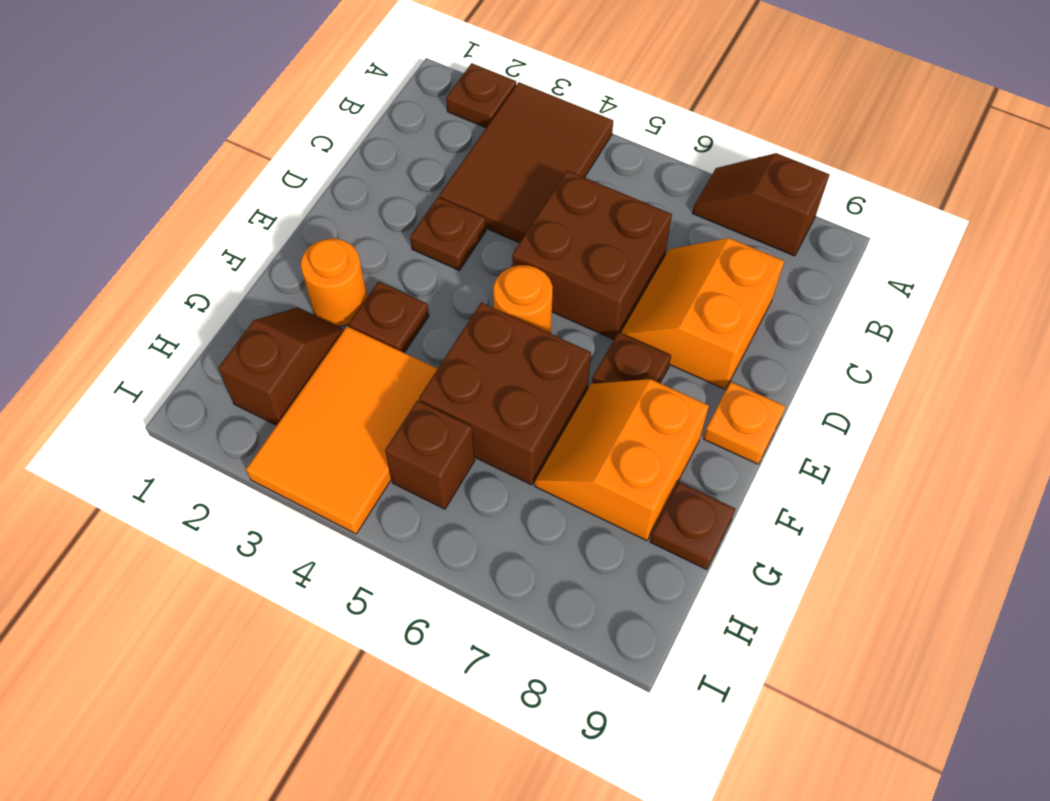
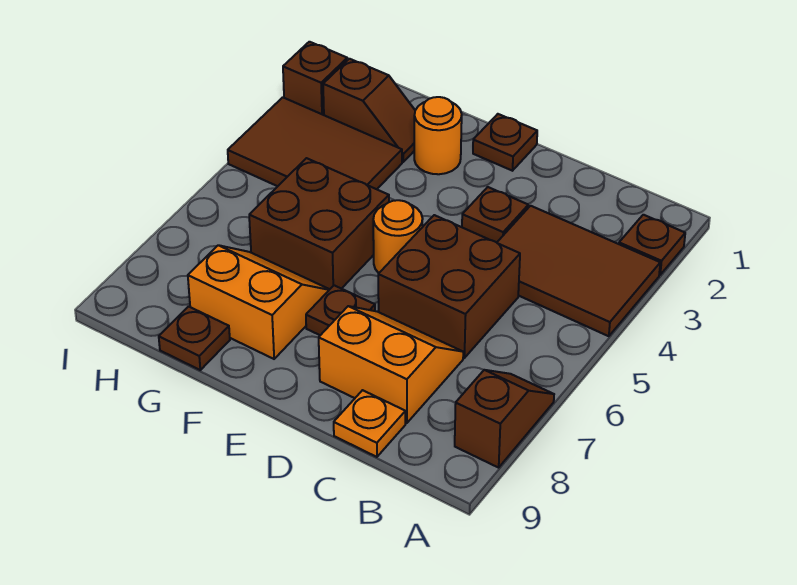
orange 1x1 plate [704,382,786,464] -> orange 1x1 plate moved to [334,390,405,457]
brown 1x1 plate [349,281,429,353] -> brown 1x1 plate moved to [473,114,537,171]
orange 2x3 tile [246,326,437,534] -> brown 2x3 tile [228,97,402,189]
brown 1x1 brick [385,401,475,509] -> brown 1x1 brick moved to [283,42,347,115]

